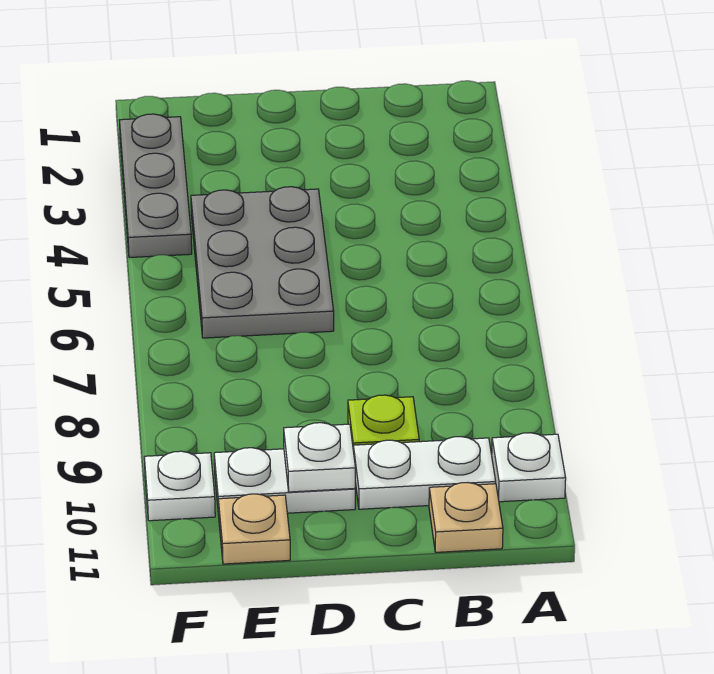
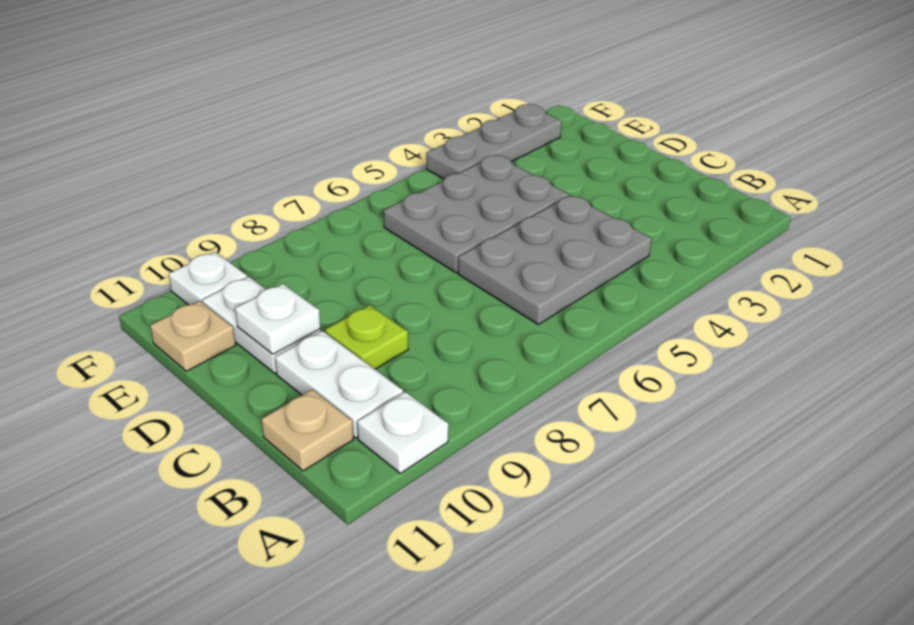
none -> grey 2x3 plate [458,195,652,325]

